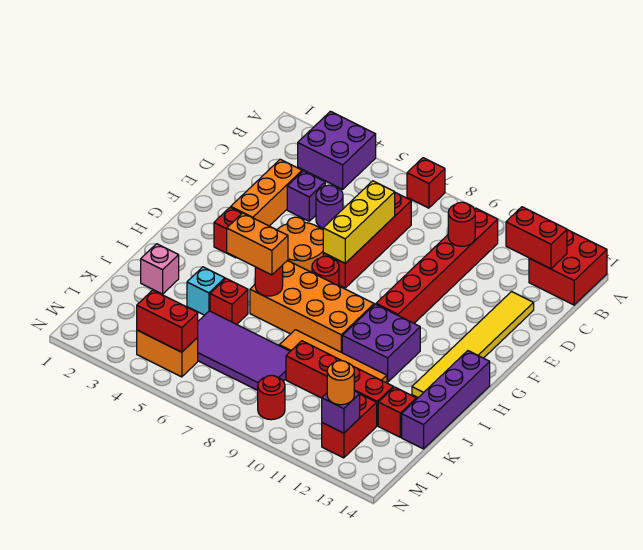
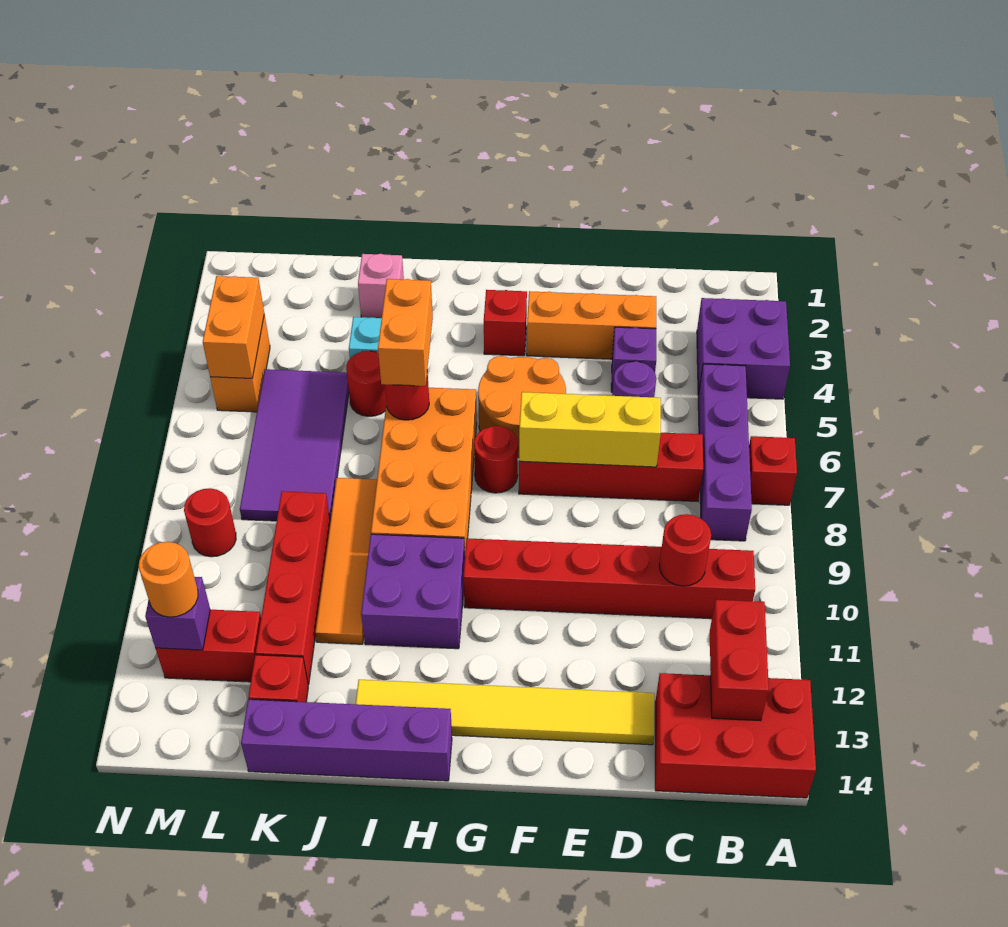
red 2x2 brick [529,230,607,305] -> red 2x3 brick [655,673,816,798]
none -> purple 1x4 brick [698,364,752,541]
red 1x1 brick [210,279,248,324] -> red 1x1 round brick [346,351,386,416]
red 1x2 brick [137,290,198,352] -> orange 1x2 brick [203,276,264,378]

